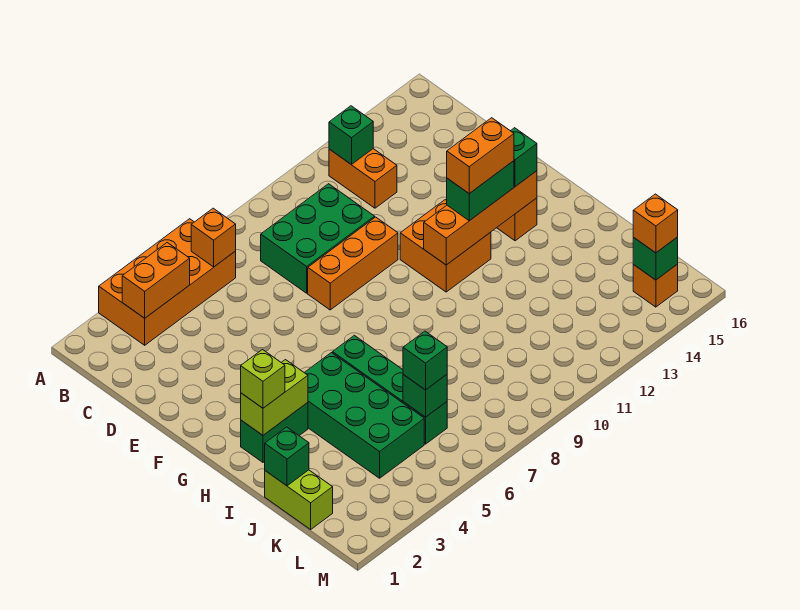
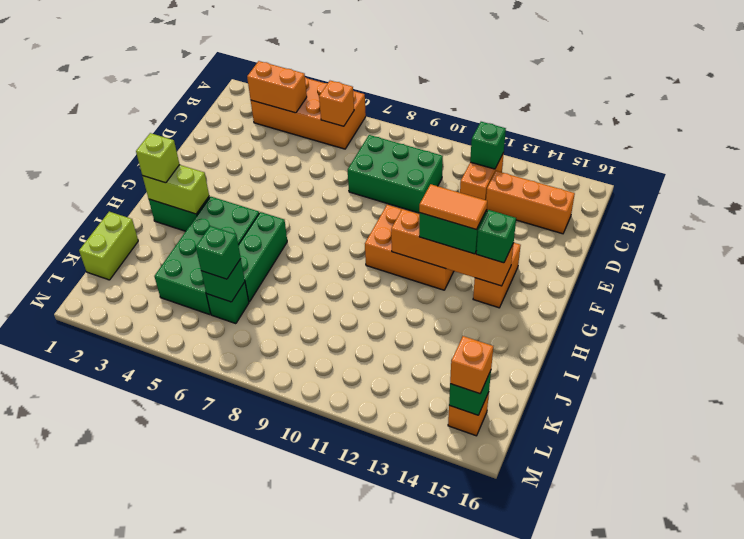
orange 1x3 brick [308,217,398,310] -> orange 1x3 brick moved to [486,171,575,234]
orange 2x2 brick [400,200,491,292] -> orange 2x3 brick [365,205,454,290]
orange 1x2 brick [447,118,514,193] -> orange 1x2 tile [419,184,487,230]
green 1x1 brick [265,427,309,486] -> none

